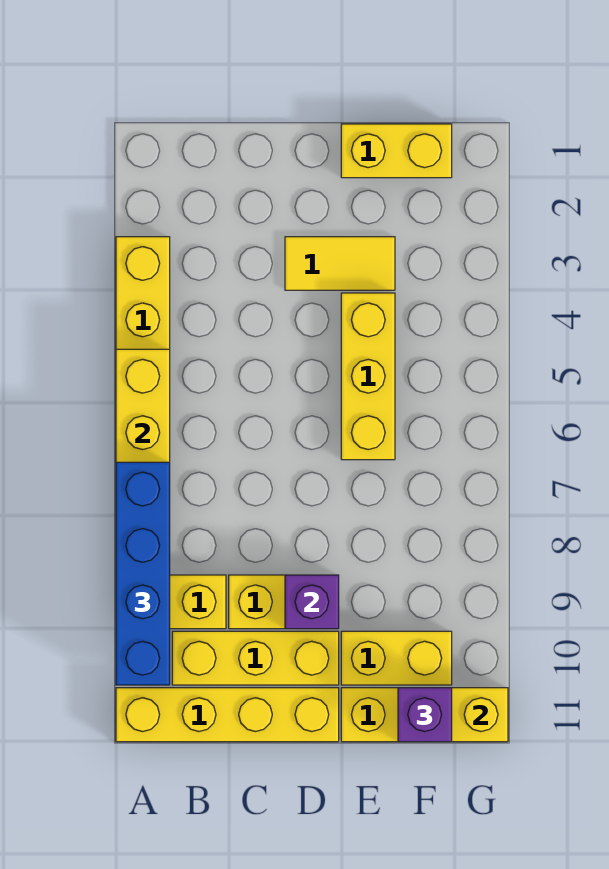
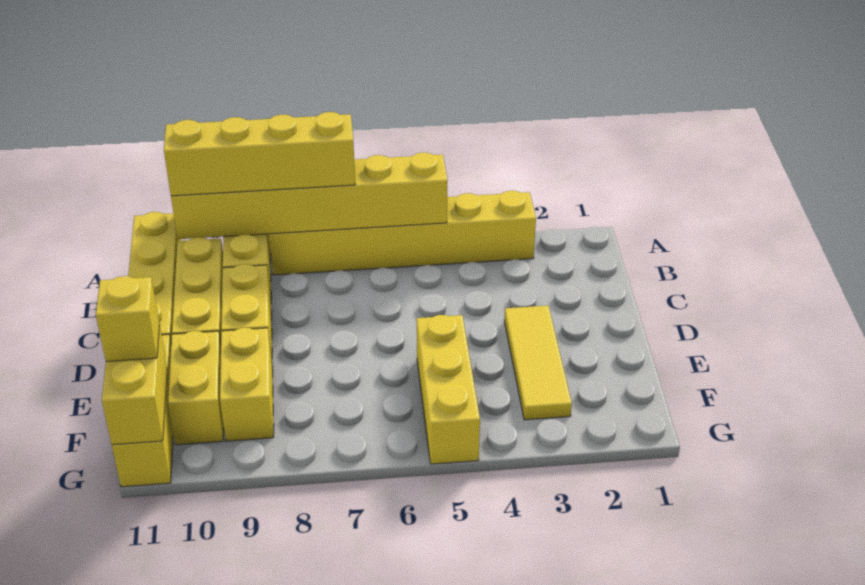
blue 1x4 brick [116,462,170,685] -> yellow 1x4 brick [164,112,355,196]
yellow 1x2 tile [285,237,395,290] -> yellow 1x3 tile [504,306,572,420]
purple 1x1 brick [285,575,339,629] -> none
yellow 1x2 brick [341,124,452,178] -> yellow 1x2 brick moved to [220,328,274,441]
yellow 1x3 brick [341,293,395,460] -> yellow 1x3 brick turned to [417,315,480,464]
purple 1x1 brick [398,688,452,742] -> yellow 1x1 brick [96,276,160,362]

